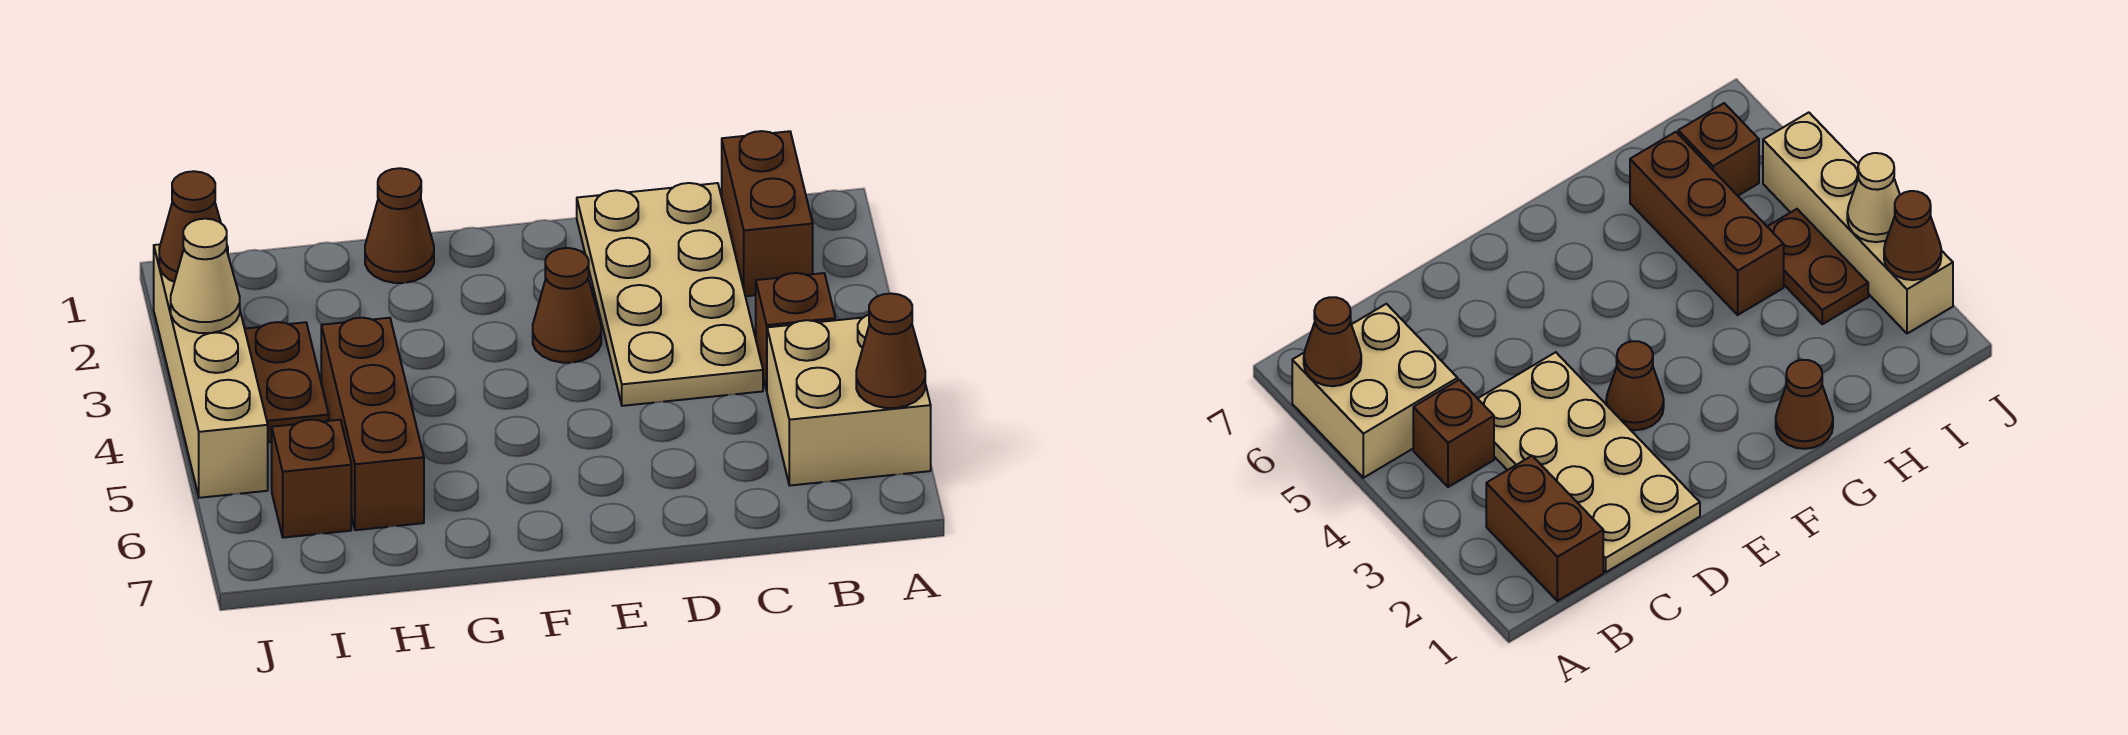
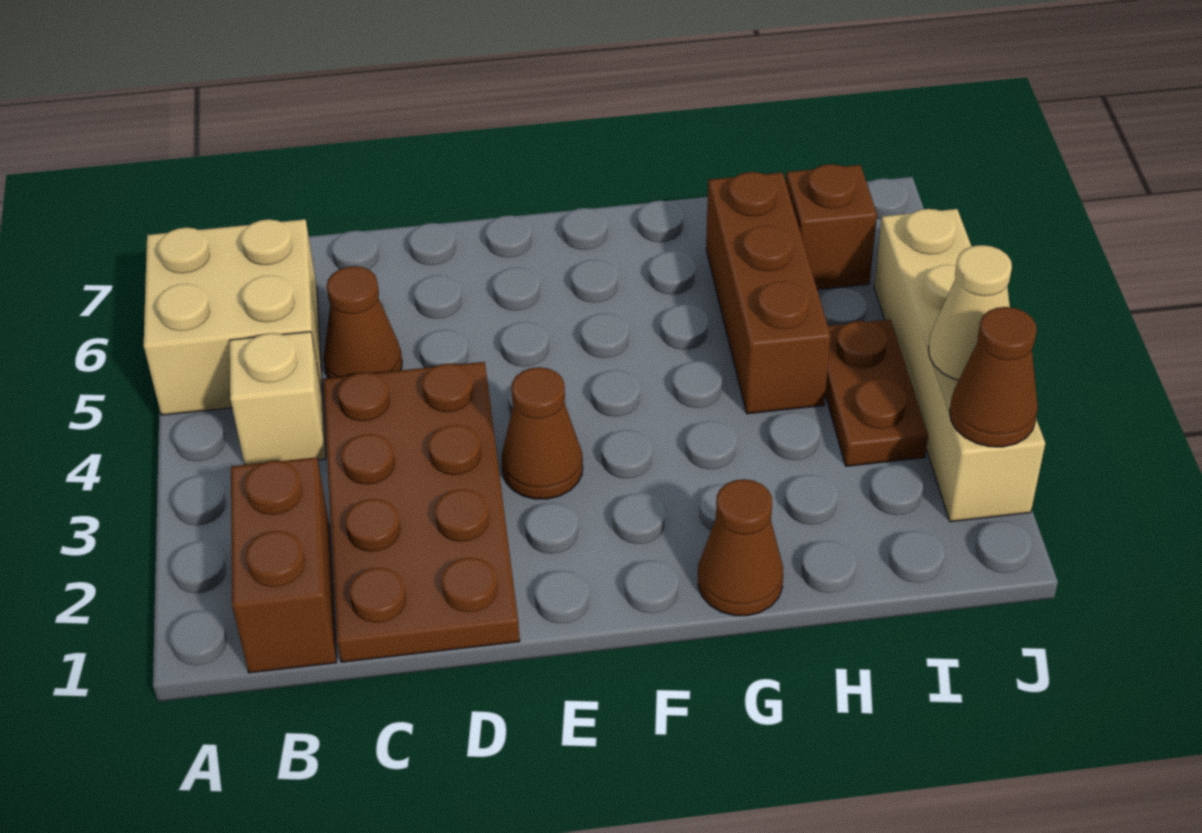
brown 1x1 cone [856,294,925,408] -> brown 1x1 cone moved to [323,266,402,378]
brown 1x1 brick [756,273,835,391] -> tan 1x1 brick [230,332,326,465]
tan 2x4 plate [577,183,763,406] -> brown 2x4 plate [323,362,520,662]

